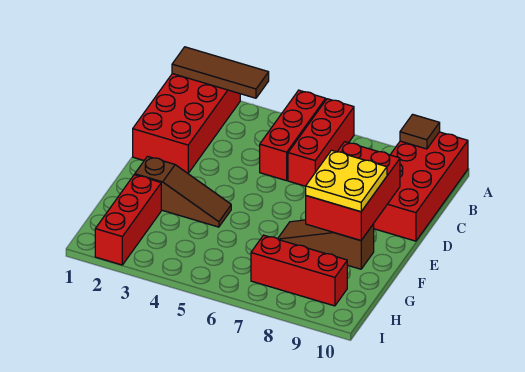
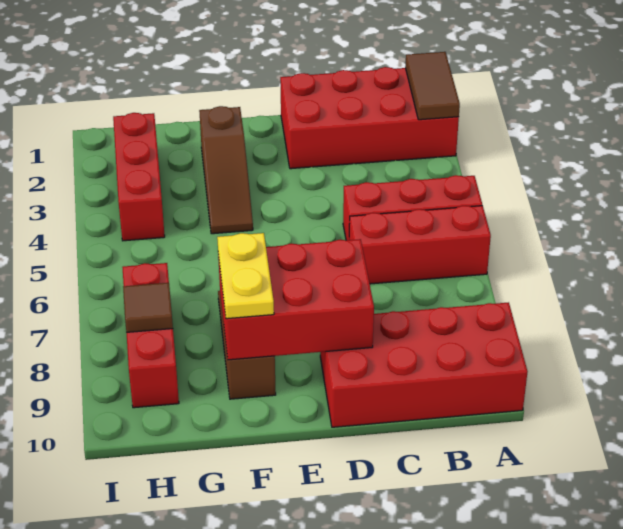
brown 1x3 tile [172,47,269,98] -> brown 1x2 tile [405,52,460,120]
brown 1x1 tile [400,114,440,149] -> brown 1x1 tile moved to [123,283,173,332]
yellow 2x2 plate [306,150,387,212] -> yellow 1x2 plate [217,233,274,319]
red 1x3 brick [95,175,161,265] -> red 1x3 brick turned to [113,113,165,241]

